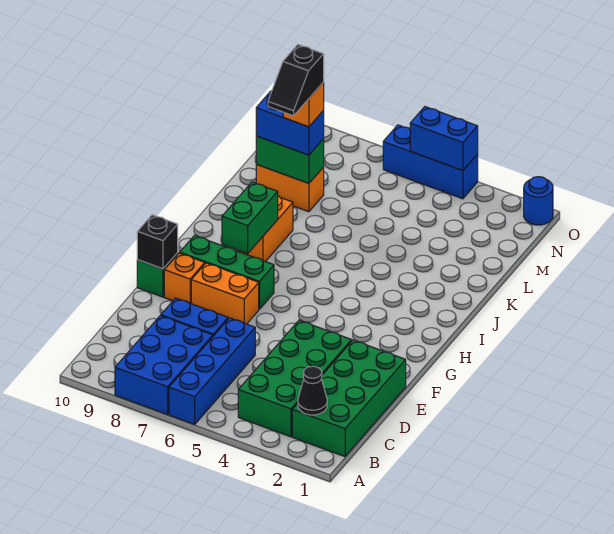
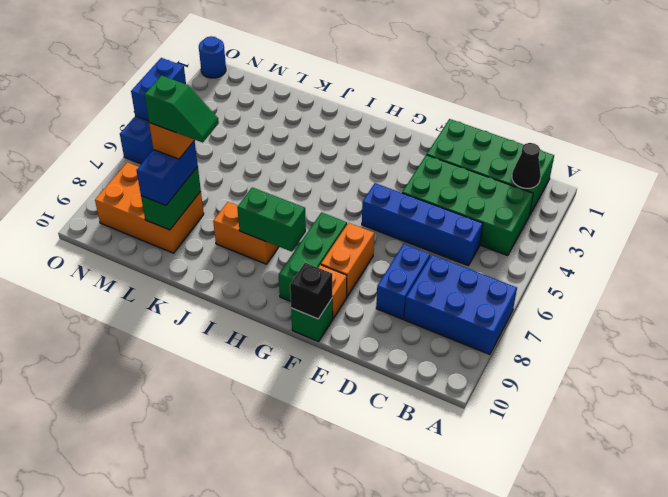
blue 1x4 brick [169,318,255,424] -> blue 1x4 brick moved to [362,183,483,266]
black 1x2 slope [268,45,324,116] -> green 1x2 slope [145,76,219,143]
orange 1x2 brick [256,164,324,212] -> orange 2x3 brick [95,162,204,253]

